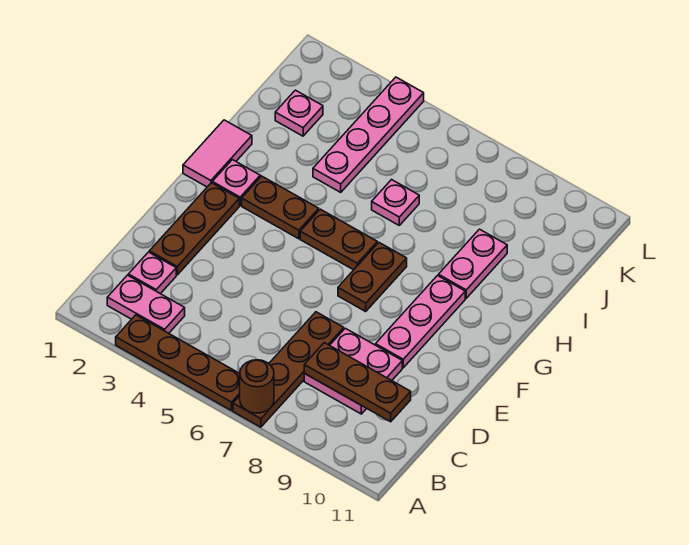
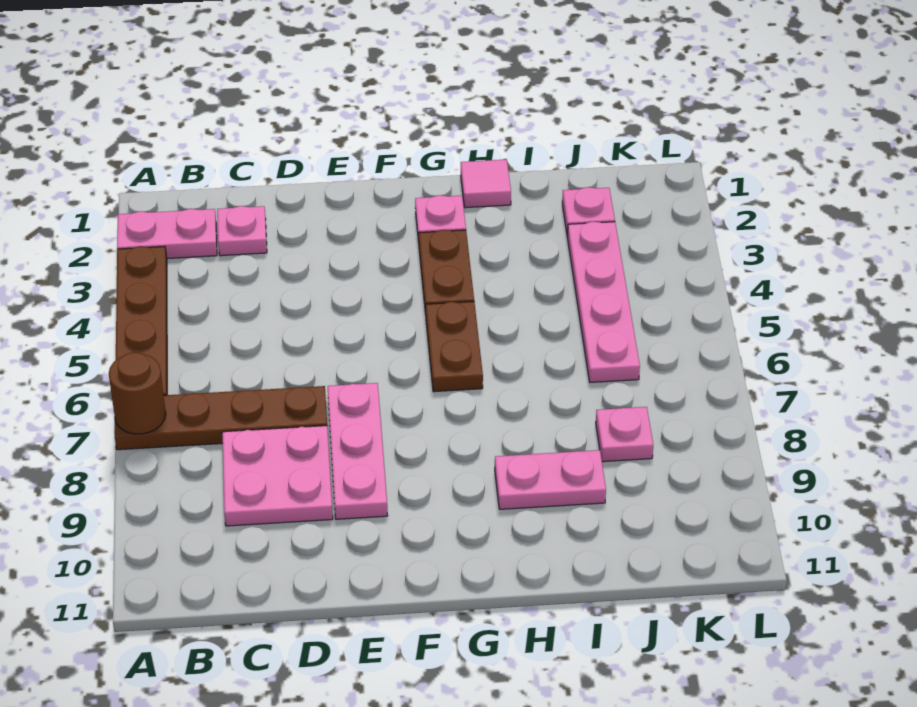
pink 1x2 plate [107,275,185,333] -> pink 1x2 plate turned to [117,209,217,259]
brown 1x3 plate [304,343,411,422] -> none
brown 1x3 plate [149,183,239,275] -> none
pink 1x3 plate [376,276,465,368] -> pink 1x3 plate turned to [328,383,388,519]
brown 1x2 plate [338,243,407,311] -> none
pink 1x2 tile [183,120,252,187] -> pink 1x1 tile [461,159,511,208]
pink 1x4 plate [313,77,424,192] -> pink 1x4 plate turned to [567,222,640,382]
pink 1x1 plate [372,180,419,225] -> pink 1x1 plate moved to [596,407,653,462]

